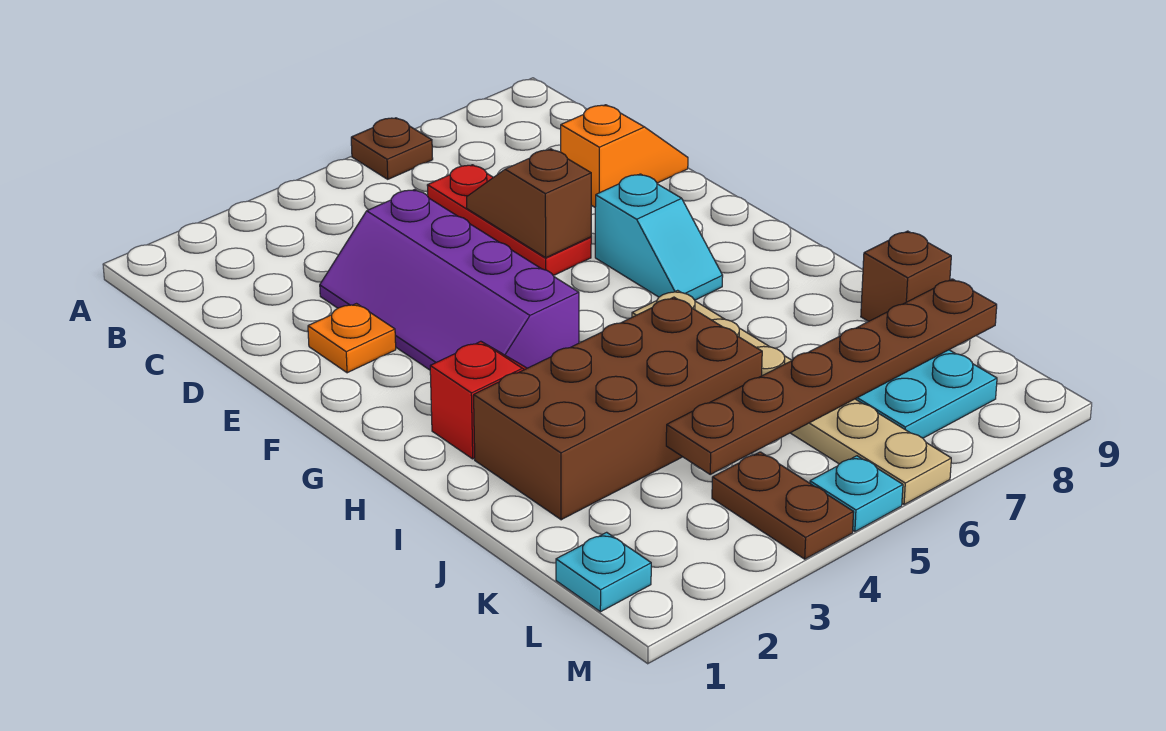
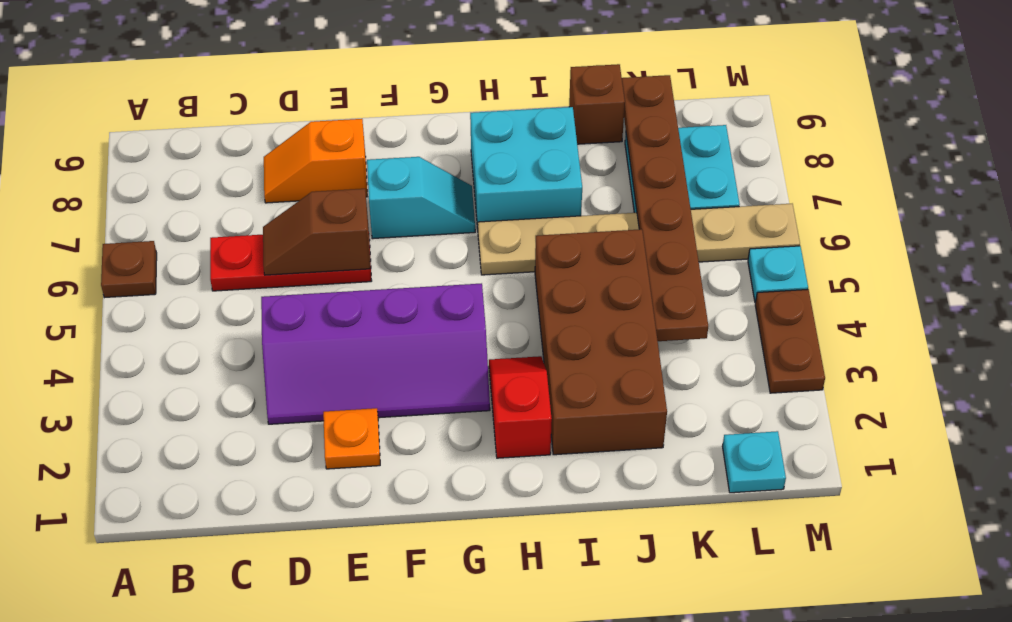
orange 1x2 slope [561,105,688,207] -> orange 1x2 slope turned to [264,119,367,203]
none -> cyan 2x2 brick [470,107,582,228]
brown 1x2 plate [712,452,854,559] -> brown 1x2 plate turned to [755,290,825,393]

